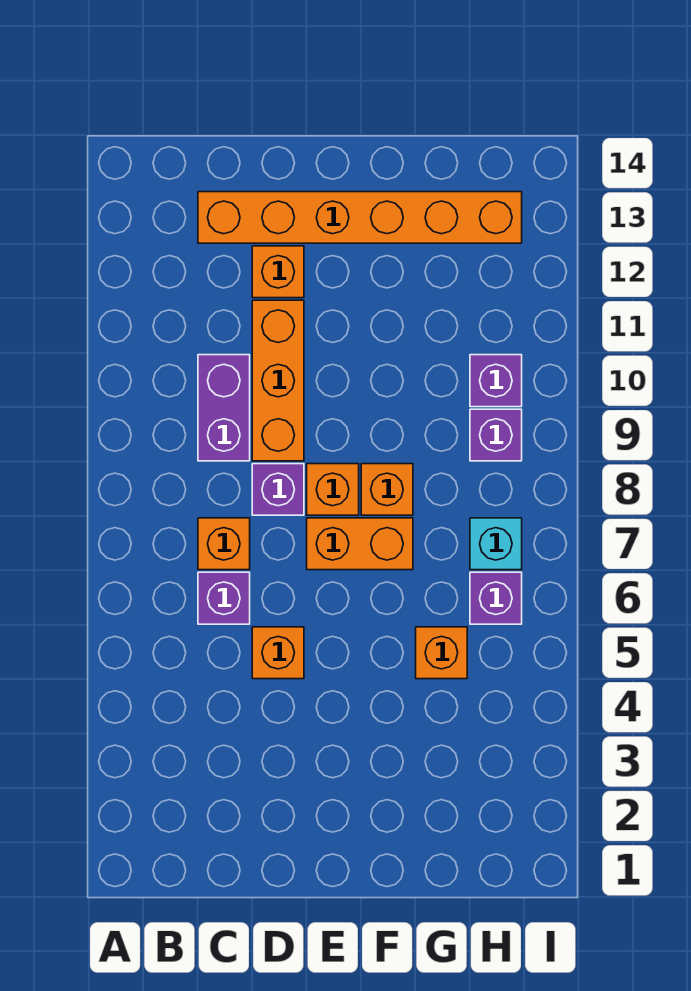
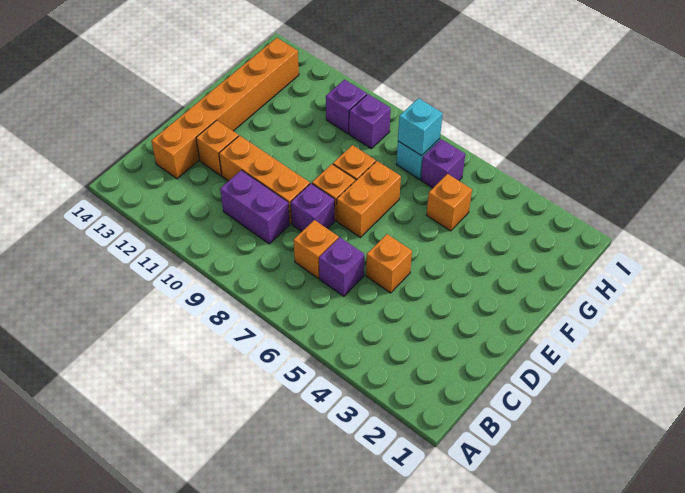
none -> cyan 1x1 brick [398,98,443,156]

